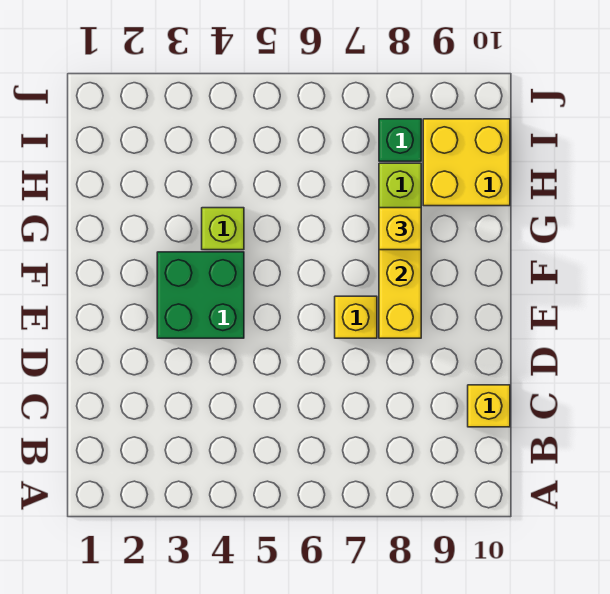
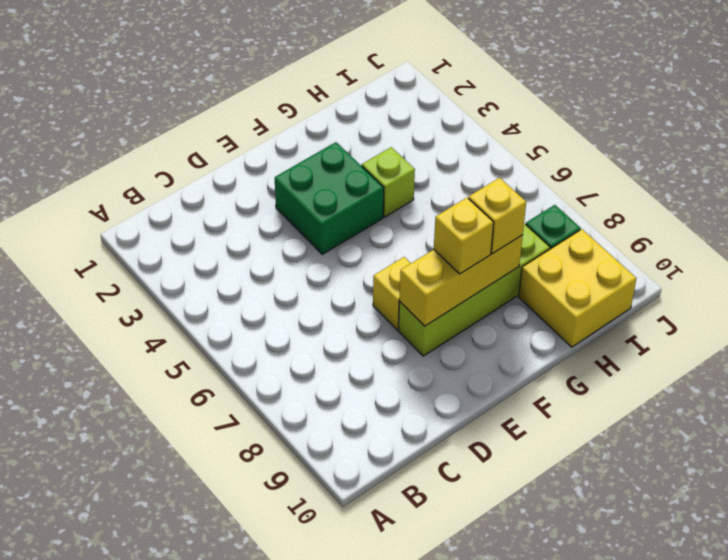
yellow 1x1 brick [468,385,510,427] -> yellow 1x1 brick moved to [434,198,494,274]

